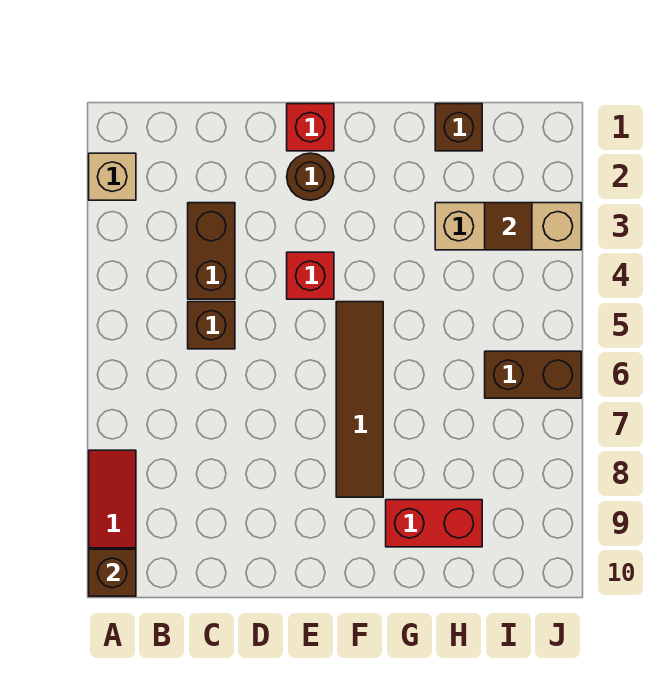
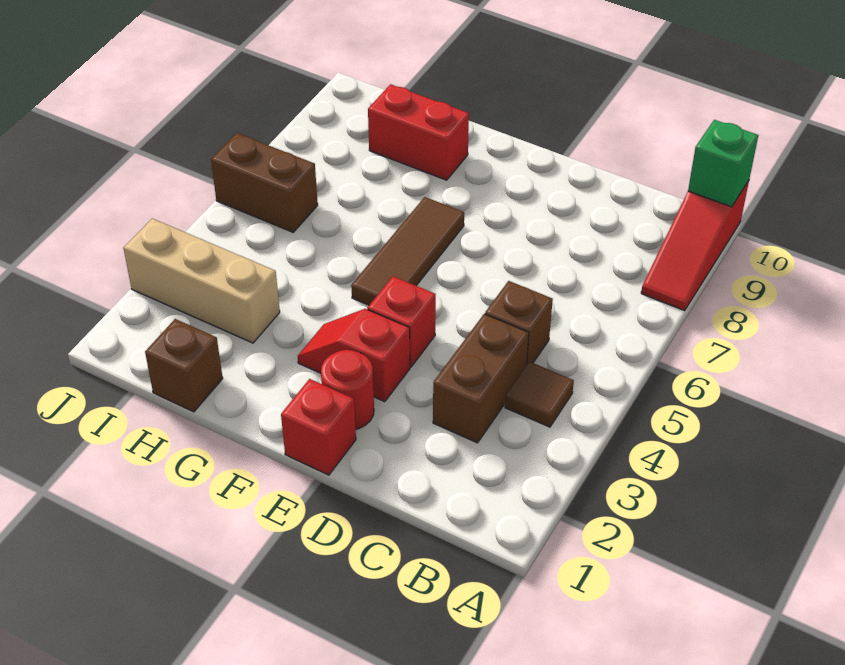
tan 1x1 brick [89,153,136,200] -> none
brown 1x1 brick [89,549,136,596] -> green 1x1 brick [688,120,758,207]
brown 1x1 round brick [287,153,334,200] -> red 1x1 round brick [321,350,374,429]
none -> red 1x2 slope [298,309,410,402]
brown 1x4 tile [336,302,383,497] -> brown 1x3 tile [351,197,464,305]
brown 1x1 tile [485,203,532,250] -> brown 1x1 tile moved to [505,362,574,427]

